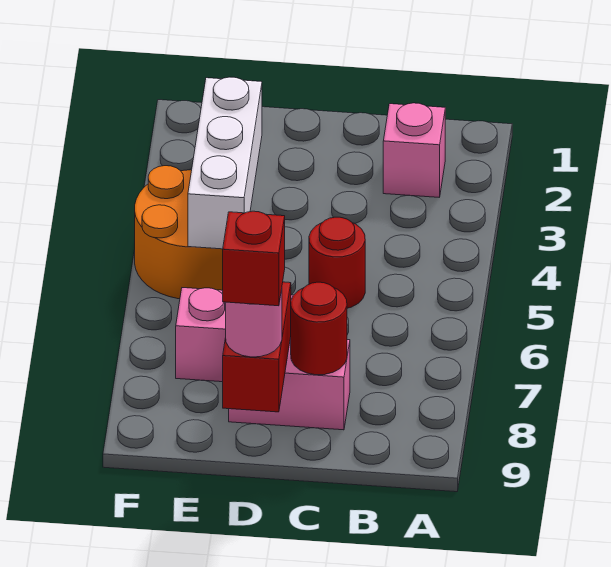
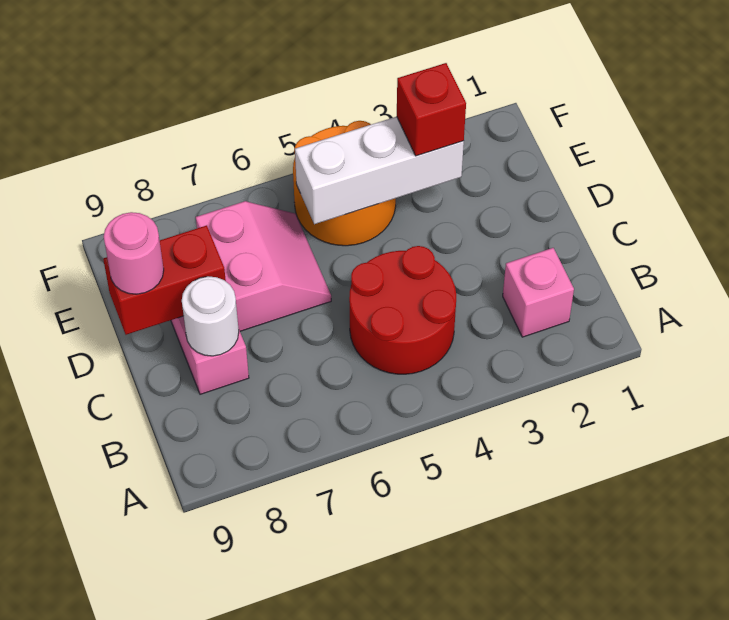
red 1x1 round brick [309,217,365,308] -> red 2x2 round brick [349,246,456,374]
red 1x1 round brick [291,282,347,375] -> white 1x1 round brick [182,276,239,356]
red 1x1 brick [223,211,285,306] -> red 1x1 brick moved to [397,63,466,156]

